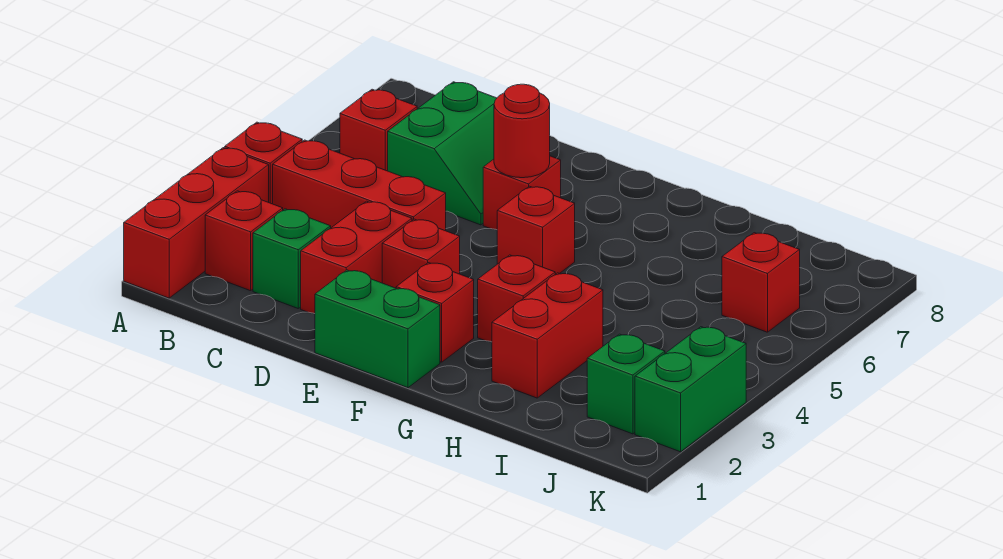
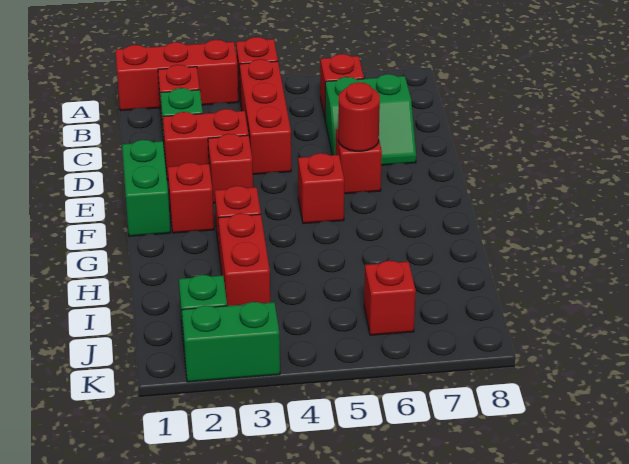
red 1x2 brick [492,273,603,398] -> red 1x2 brick turned to [218,213,270,306]

